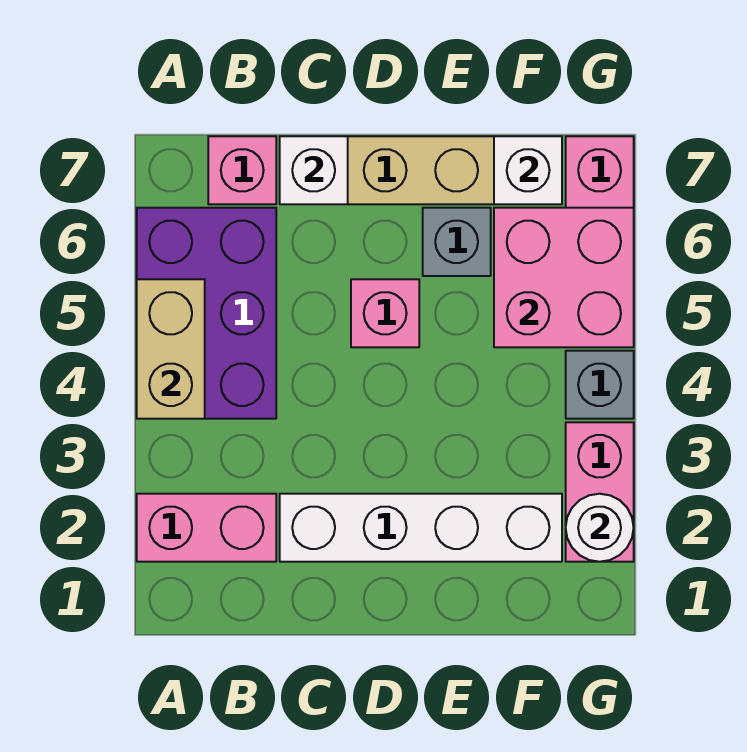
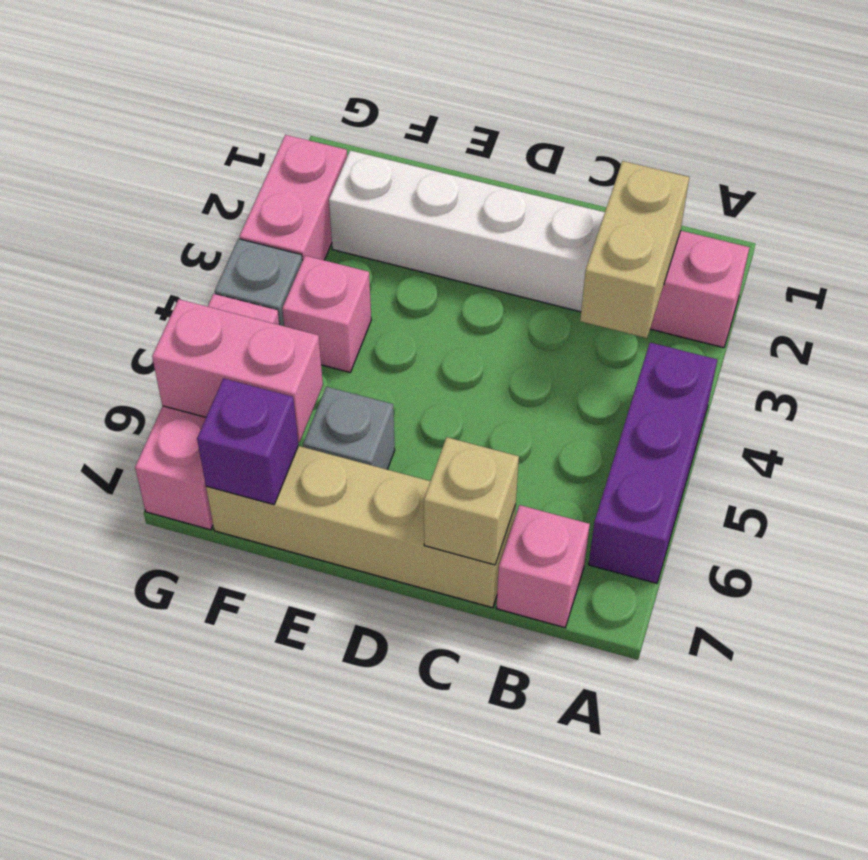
purple 2x3 brick [137,208,276,419] -> purple 1x3 brick [589,343,717,583]
tan 1x2 brick [137,279,205,419] -> tan 1x2 brick moved to [580,161,689,338]
white 1x1 brick [280,136,348,204] -> tan 1x1 brick [424,437,519,565]
pink 1x1 brick [351,279,419,347] -> pink 1x1 brick moved to [282,256,371,372]
pink 2x2 brick [494,208,634,347] -> pink 1x2 brick [152,299,323,442]
white 1x1 brick [494,136,562,204] -> purple 1x1 brick [197,378,298,505]
white 1x1 round brick [566,494,634,562] -> none

